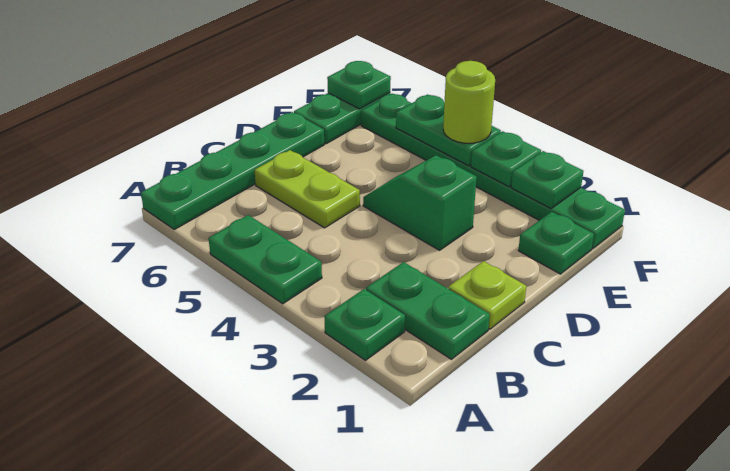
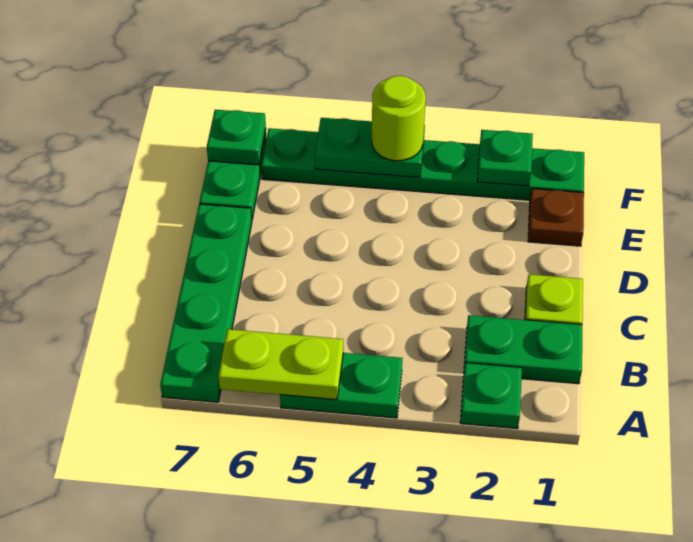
lime 1x2 plate [254,150,360,228] -> lime 1x2 plate moved to [218,329,343,400]
green 1x2 slope [363,155,477,250] -> none
green 1x1 plate [518,212,594,274] -> brown 1x1 plate [528,189,584,246]
green 1x1 plate [471,131,541,187] -> none

